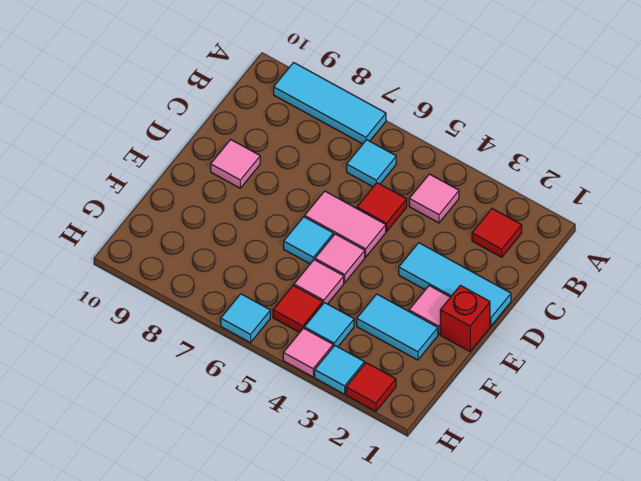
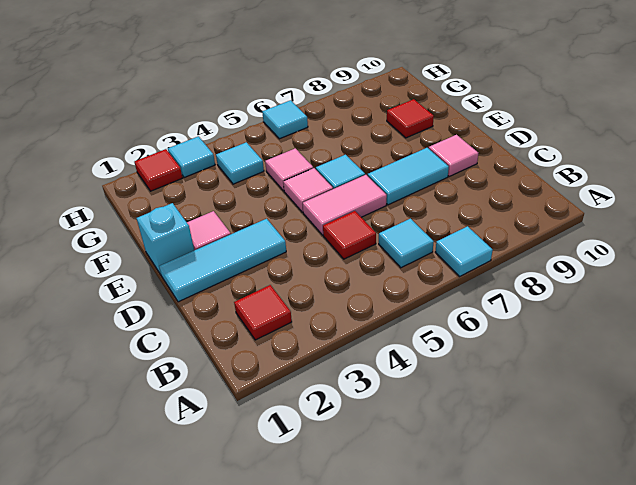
cyan 1x3 tile [274,63,386,144] -> cyan 1x1 tile [435,226,493,276]
pink 1x1 tile [409,174,459,223] -> none
red 1x1 brick [440,285,490,351] -> cyan 1x1 brick [137,203,194,275]
cyan 1x2 tile [357,294,438,360] -> cyan 1x2 tile moved to [368,148,449,205]
red 1x1 tile [273,285,323,333] -> red 1x1 tile moved to [387,99,434,138]
pink 1x1 tile [283,328,333,377] -> none

